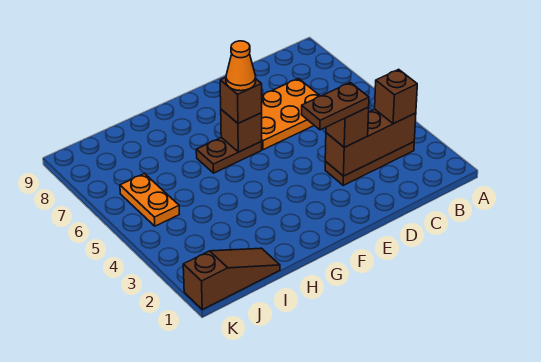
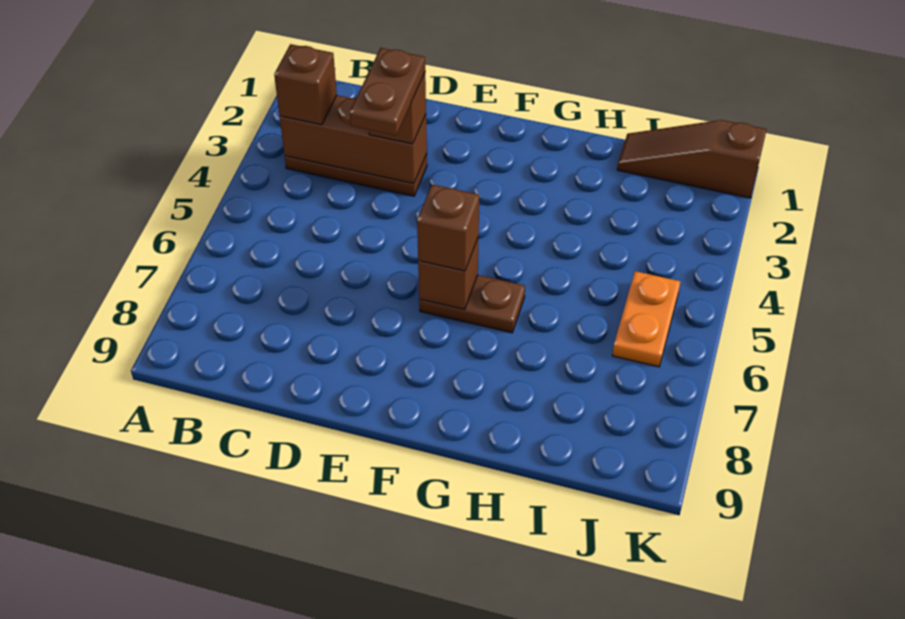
orange 2x3 plate [262,79,320,150] -> none
brown 1x2 plate [301,82,369,130] -> brown 1x2 plate turned to [350,48,425,136]
orange 1x1 cone [226,41,256,91] -> none

